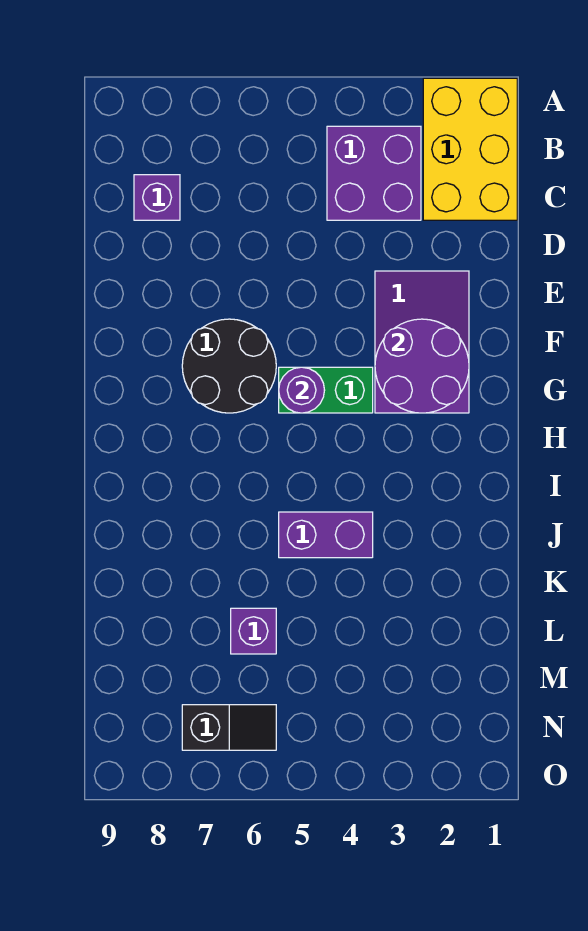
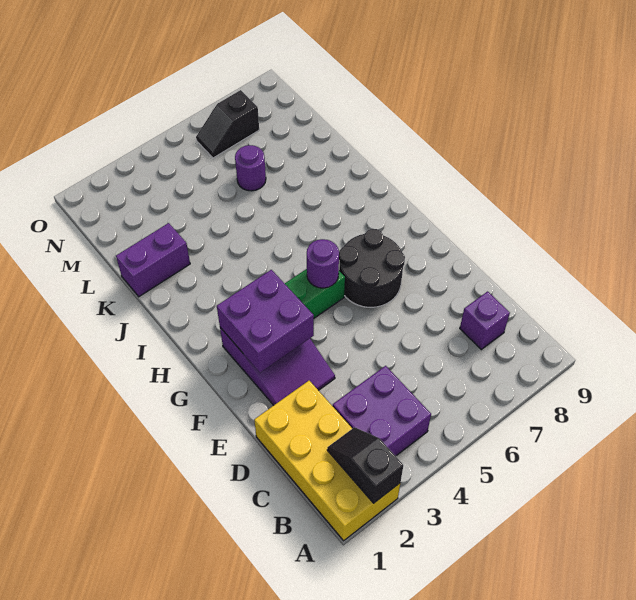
yellow 2x3 brick [423,78,517,220] -> yellow 2x4 brick [254,381,400,541]
none -> black 1x2 slope [327,427,403,503]
purple 2x2 round brick [375,319,469,413] -> purple 2x2 brick [217,270,314,373]
purple 1x2 brick [279,512,373,558] -> purple 1x2 brick moved to [116,223,190,297]
purple 1x1 brick [231,608,276,654] -> purple 1x1 round brick [235,145,266,191]

